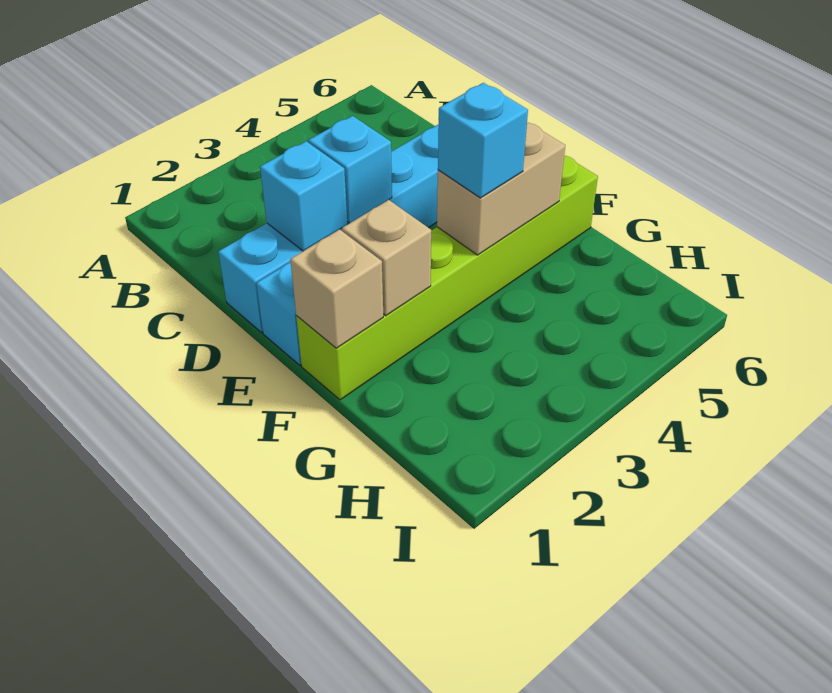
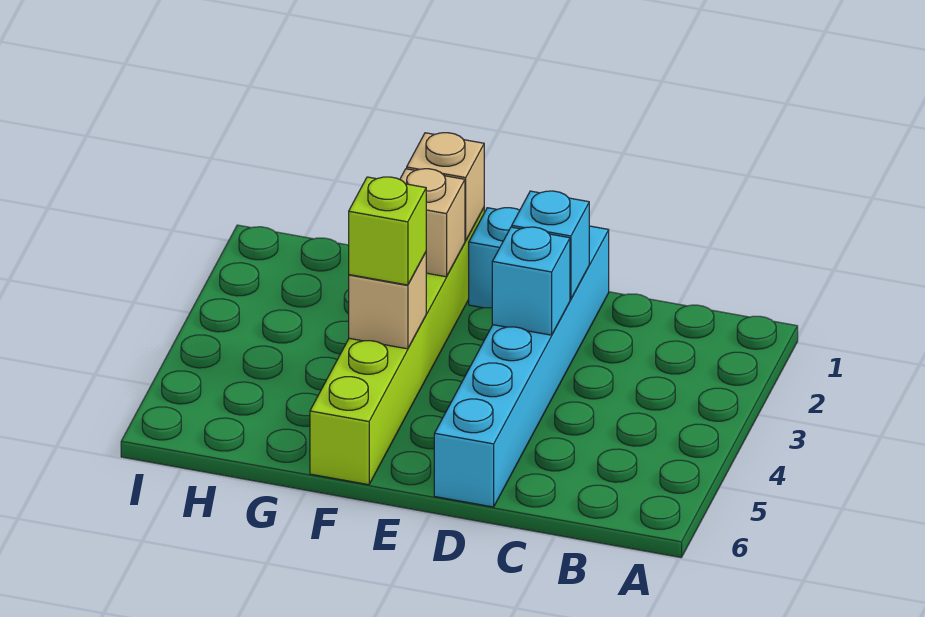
tan 1x2 brick [437,122,565,255] -> tan 1x1 brick [349,252,426,349]
cyan 1x1 brick [438,83,528,198] -> lime 1x1 brick [349,177,426,285]

